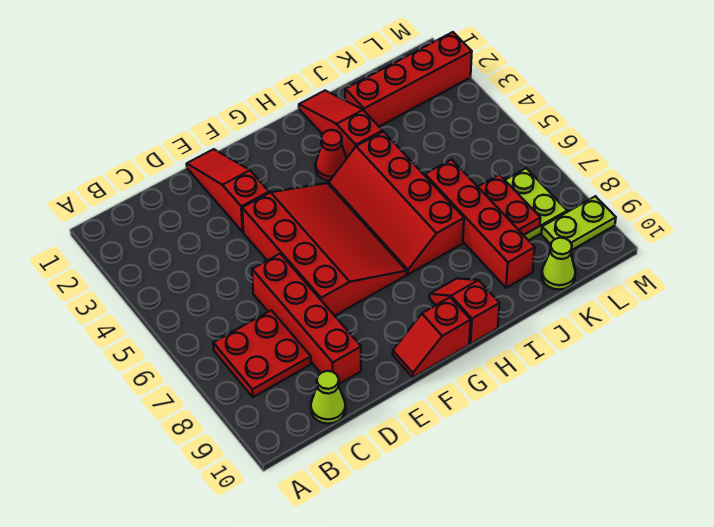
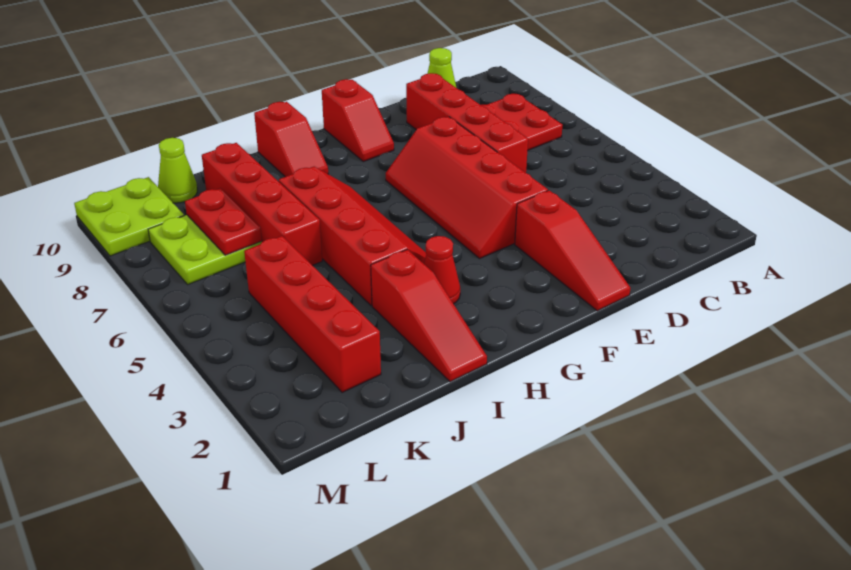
red 3x4 slope [242,183,407,316] -> red 2x4 slope [386,117,548,259]
red 1x2 slope [393,297,471,377] -> red 1x2 slope turned to [322,79,394,162]
red 1x4 brick [345,32,472,126] -> red 1x4 brick turned to [244,236,381,393]
lime 1x2 plate [541,196,616,250] -> lime 2x2 plate [74,177,184,256]

